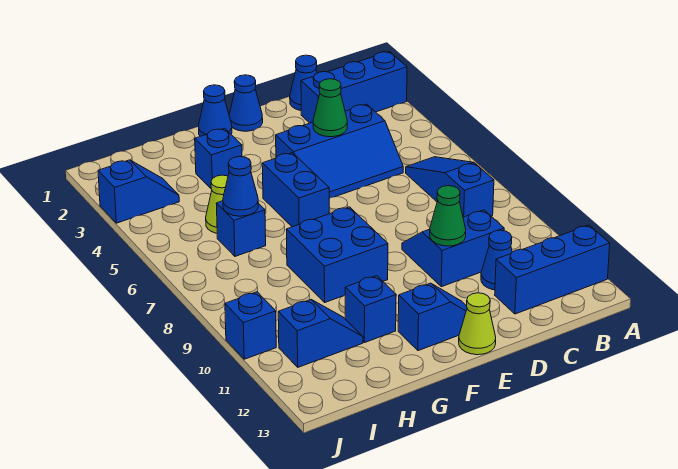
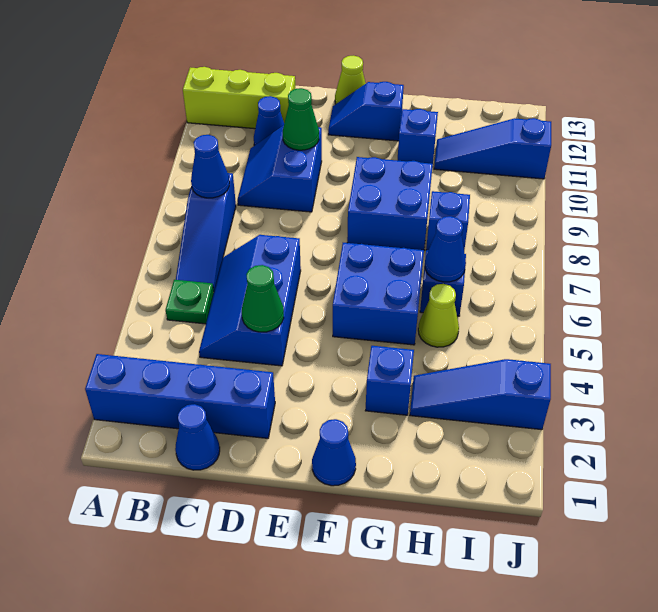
blue 1x3 brick [301,52,407,123] -> blue 1x4 brick [85,354,275,438]
blue 1x3 brick [495,225,610,314] -> lime 1x3 brick [183,67,295,129]
none -> green 1x1 plate [166,280,214,324]
blue 2x3 slope [276,104,403,199] -> blue 2x3 slope turned to [199,235,301,366]
blue 2x2 slope [402,210,504,287] -> blue 2x2 slope turned to [238,125,322,212]
blue 1x1 cone [229,75,263,131] -> blue 1x1 cone moved to [191,135,230,198]
blue 1x2 brick [262,153,329,227] -> blue 2x2 brick [333,243,424,345]
blue 1x2 slope [278,300,363,367] -> blue 1x3 slope [434,118,551,179]
blue 1x2 slope [98,160,179,223] -> blue 1x3 slope [410,359,551,430]
blue 1x1 brick [225,292,276,359] -> blue 1x1 brick moved to [426,191,470,250]

